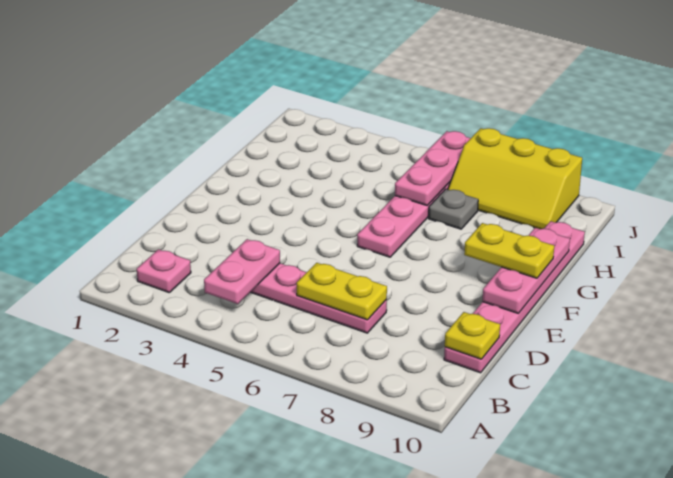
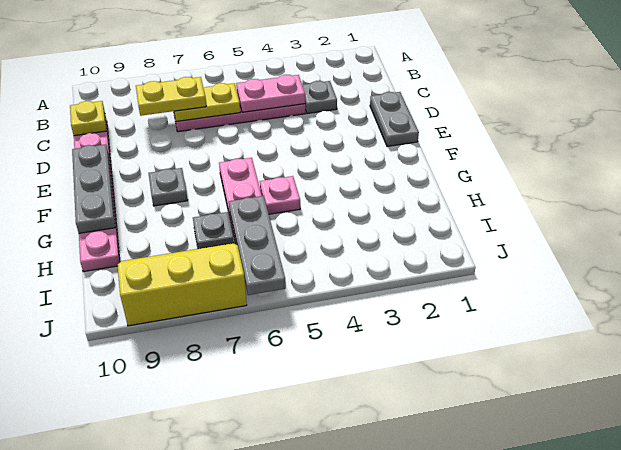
pink 1x1 plate [137,249,191,292] -> pink 1x1 plate moved to [260,176,300,214]
pink 1x2 plate [204,239,280,304] -> pink 1x2 plate turned to [236,75,305,112]
none -> grey 1x1 plate [302,81,337,114]
none -> grey 1x2 plate [370,92,419,146]
pink 1x3 plate [482,228,570,313] -> grey 1x3 plate [72,144,115,233]
none -> grey 1x1 plate [149,168,188,206]
yellow 1x2 plate [464,223,554,278] -> yellow 1x2 plate moved to [136,77,206,116]
pink 1x3 plate [395,131,471,205] -> grey 1x3 plate [229,196,286,295]

